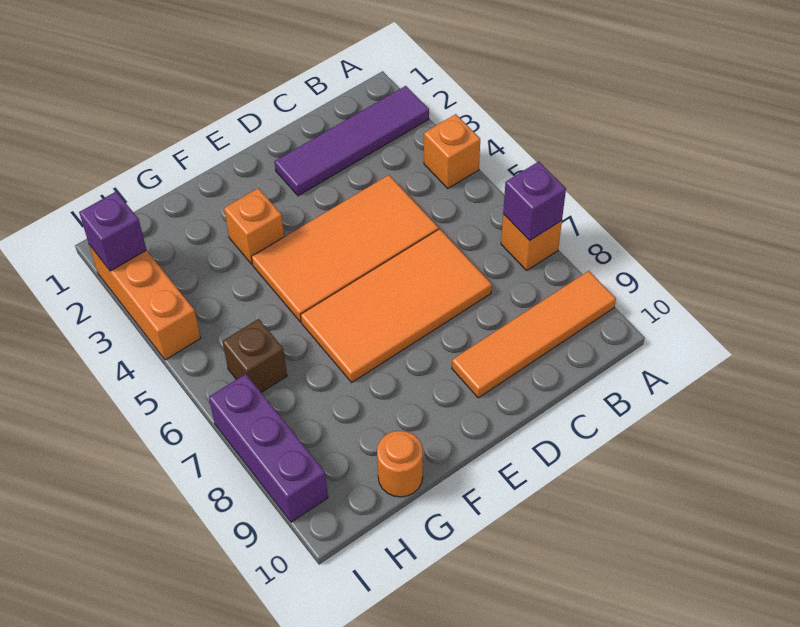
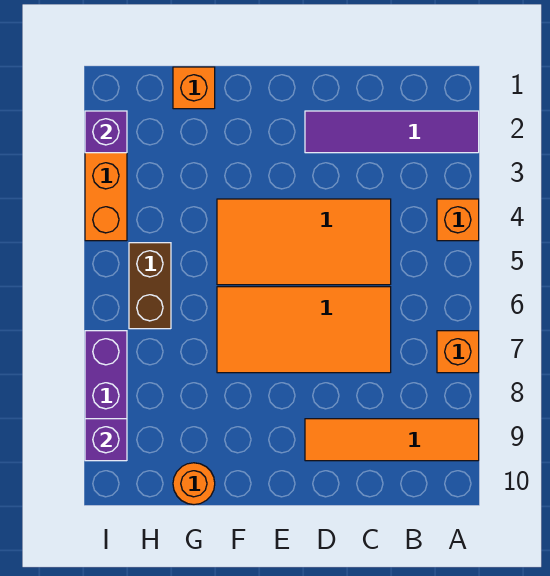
purple 1x1 brick [503,161,566,241] -> purple 1x1 brick moved to [85,419,127,461]
orange 1x1 brick [224,188,284,264] -> orange 1x1 brick moved to [173,67,215,109]
brown 1x1 brick [222,319,287,392] -> brown 1x2 brick [129,243,171,329]

